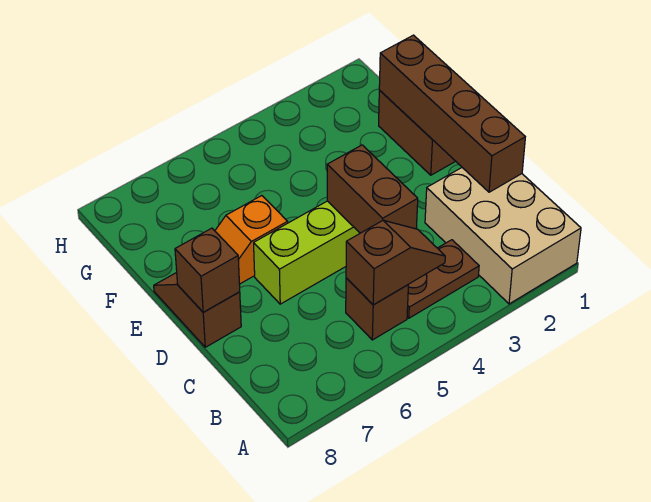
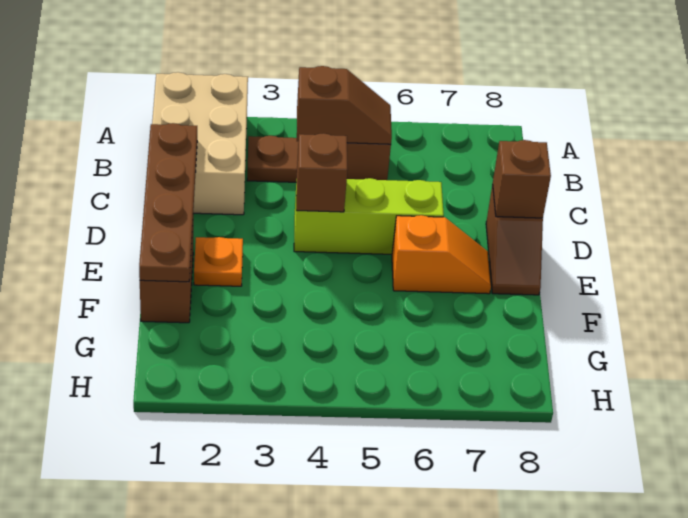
brown 1x2 slope [346,220,445,305] -> brown 1x2 slope turned to [297,66,392,144]
brown 1x4 brick [379,35,525,192] -> brown 1x4 plate [139,123,197,282]
brown 1x2 brick [327,145,418,233] -> brown 1x1 brick [296,133,348,212]
none -> orange 1x1 plate [194,237,243,286]

